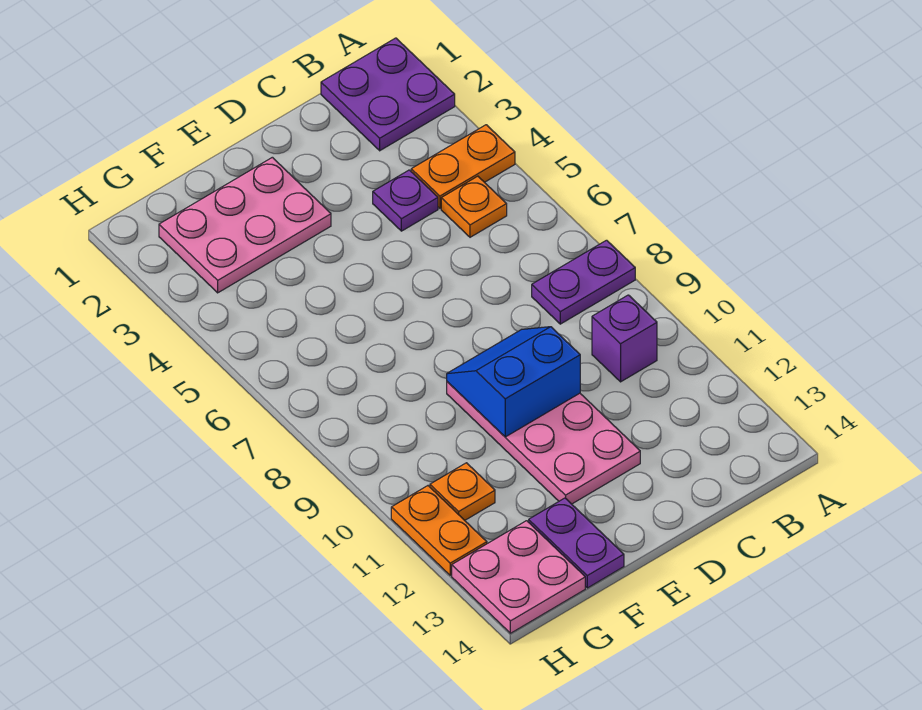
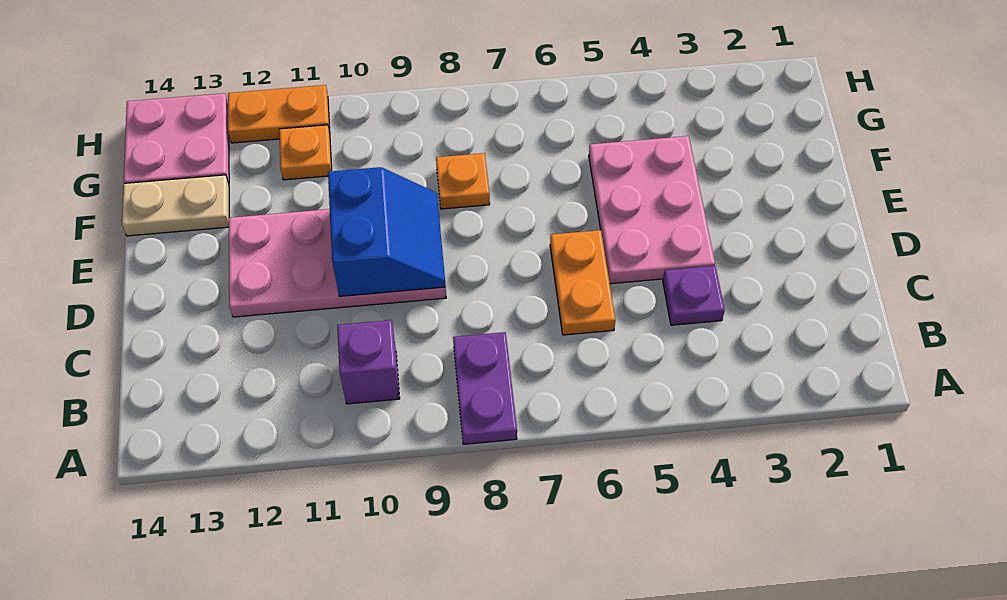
purple 2x2 plate [321,38,455,151] -> none
orange 1x2 plate [411,125,515,208] -> orange 1x2 plate moved to [550,230,615,335]
orange 1x1 plate [441,176,507,237] -> orange 1x1 plate moved to [436,153,490,209]
pink 2x3 plate [159,157,331,293] -> pink 2x3 plate moved to [589,136,715,284]
purple 1x2 plate [529,498,624,588] -> tan 1x2 plate [122,175,229,236]

